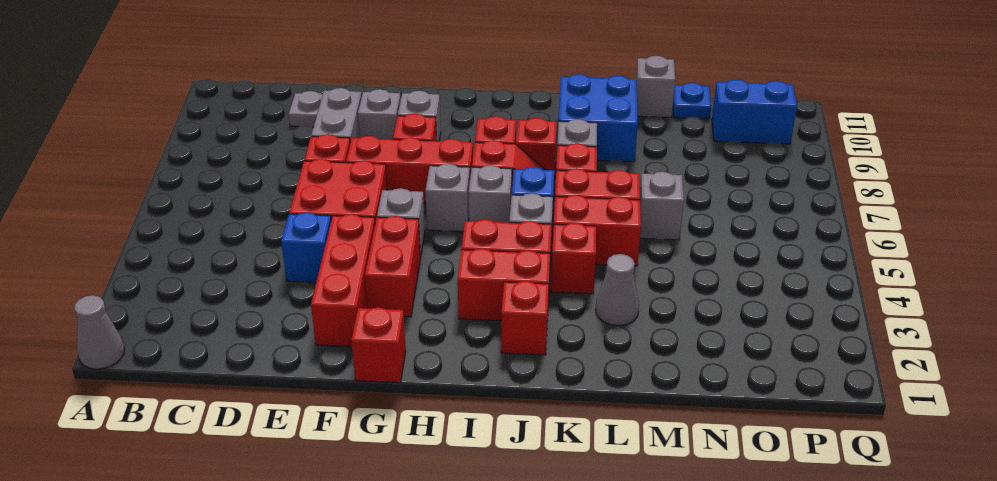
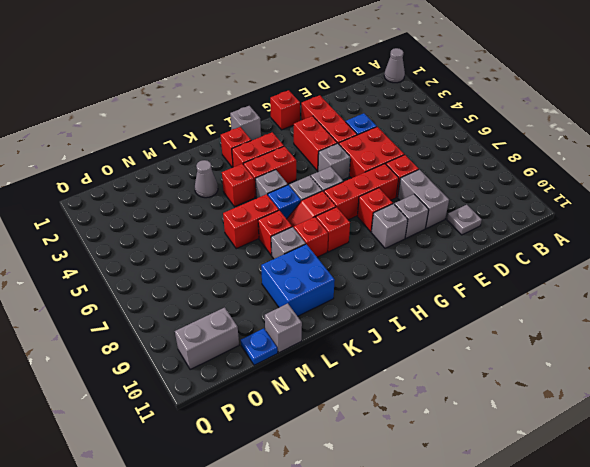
red 1x2 brick [554,195,641,266] -> none
grey 1x1 brick [640,172,684,240] -> grey 1x1 brick moved to [230,106,261,141]
blue 1x2 brick [712,79,797,144] -> grey 1x2 brick [175,307,239,370]

